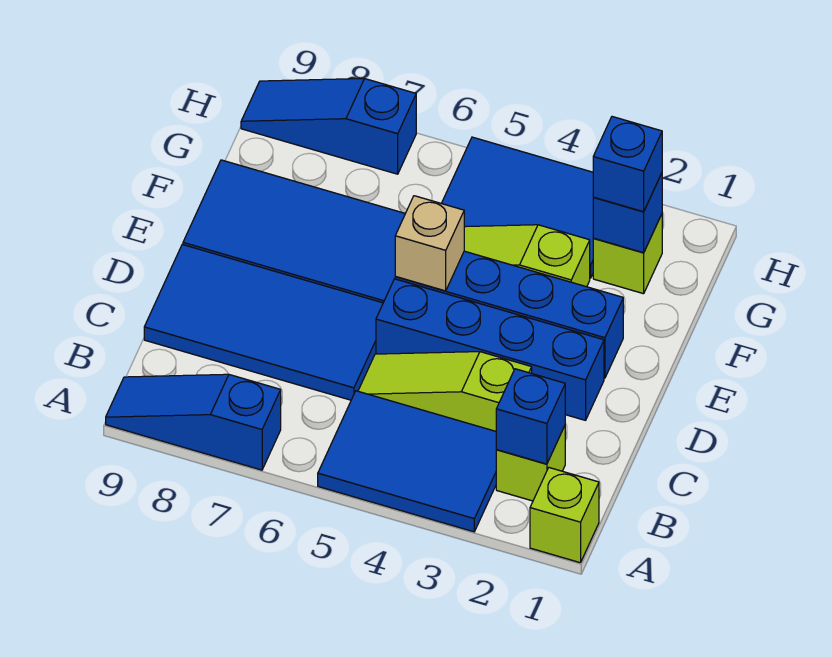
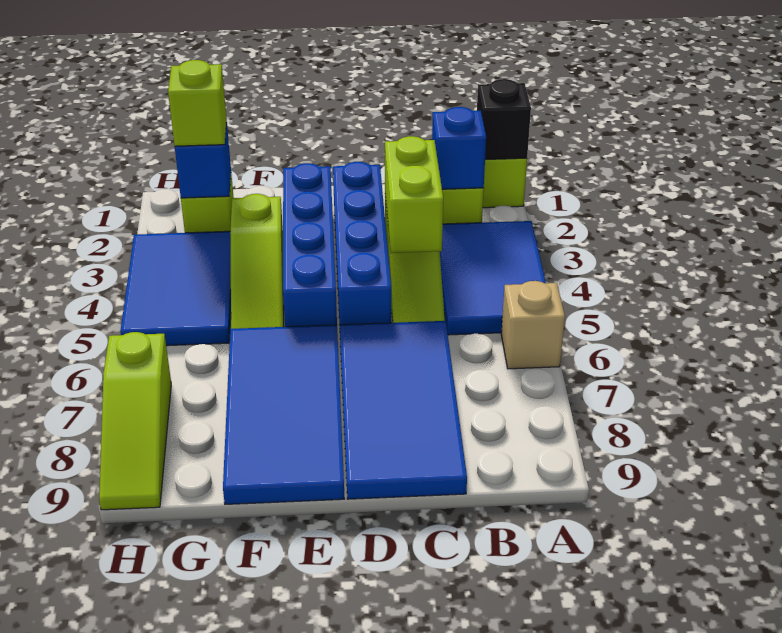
none -> black 1x1 brick [477,79,531,160]
blue 1x3 slope [106,374,281,470] -> none
none -> lime 1x2 brick [385,136,443,253]
tan 1x1 brick [395,196,464,291] -> tan 1x1 brick moved to [501,281,565,369]
blue 1x1 brick [593,117,662,212] -> lime 1x1 brick [168,60,226,146]
blue 1x3 slope [241,79,416,174] -> lime 1x3 slope [99,332,171,510]

